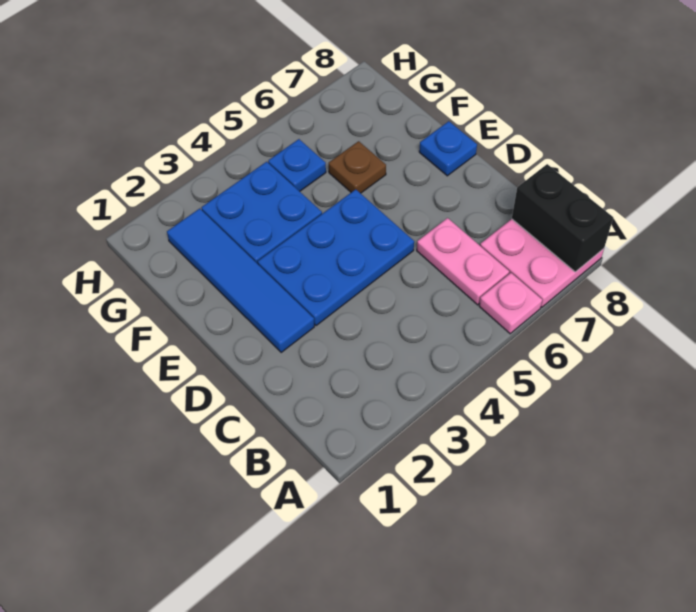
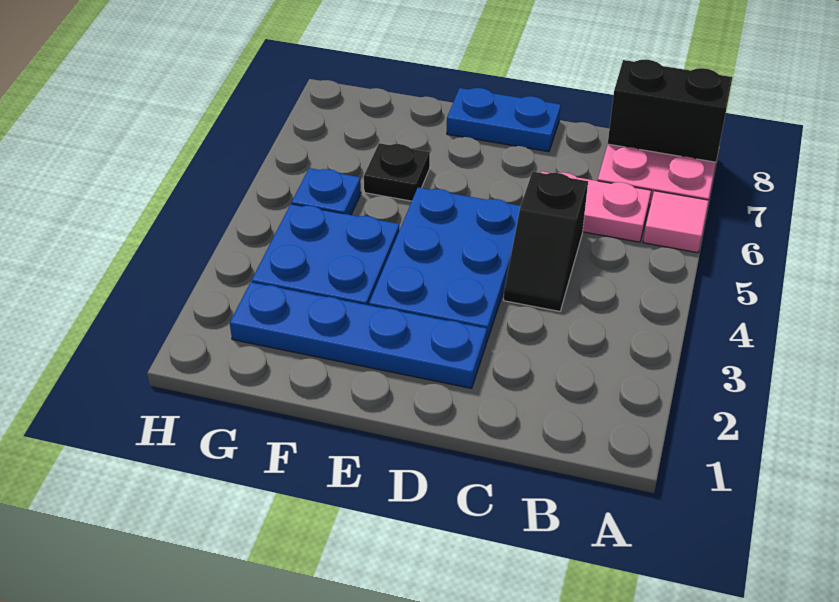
pink 1x1 plate [479,273,542,334] -> pink 1x1 tile [643,191,709,253]
none -> black 1x2 slope [504,172,588,311]
blue 1x4 tile [167,208,314,352] -> blue 1x4 plate [230,282,487,388]
blue 1x1 plate [419,121,477,176] -> blue 1x2 plate [447,88,561,152]
brown 1x1 plate [329,141,386,193] -> black 1x1 plate [364,143,430,201]

